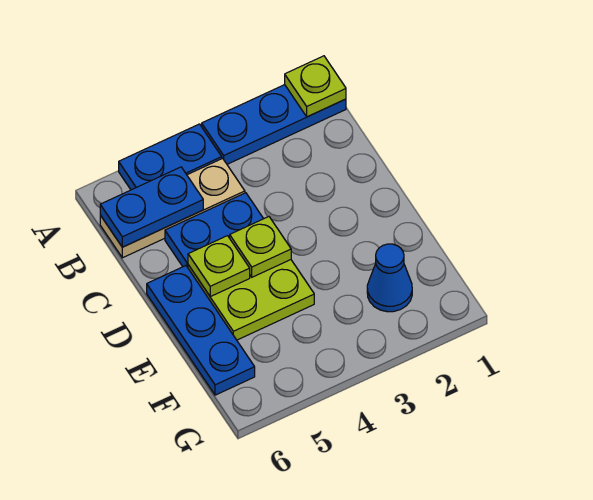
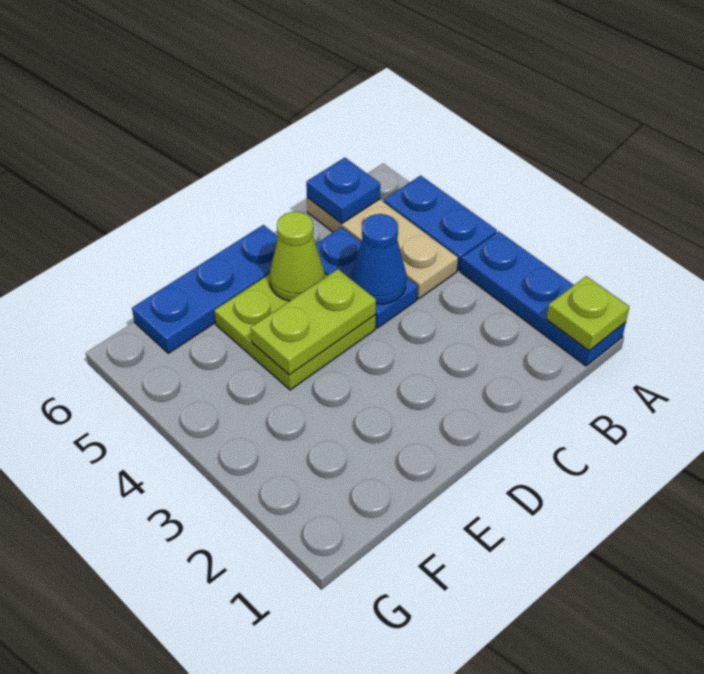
blue 1x2 plate [100,167,203,247] -> blue 1x1 plate [306,158,380,224]
lime 1x1 plate [230,217,291,277] -> lime 1x2 plate [251,269,376,375]
lime 1x1 plate [188,236,250,297] -> lime 1x1 cone [270,212,325,301]
blue 1x1 cone [367,244,412,312] -> blue 1x1 cone moved to [352,214,406,304]

